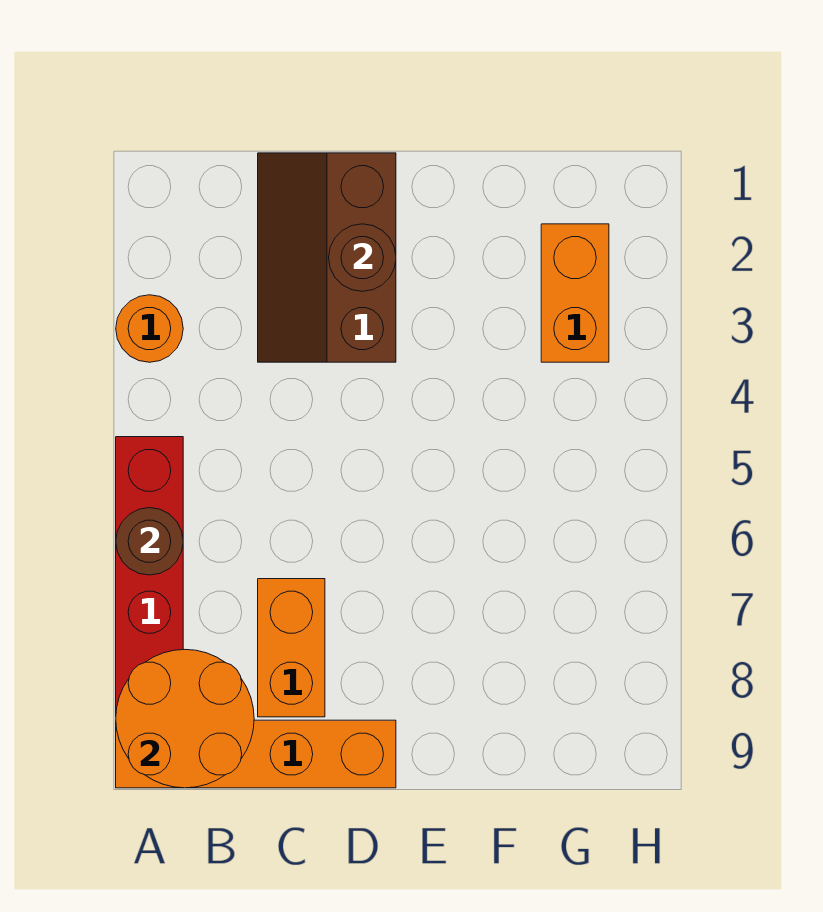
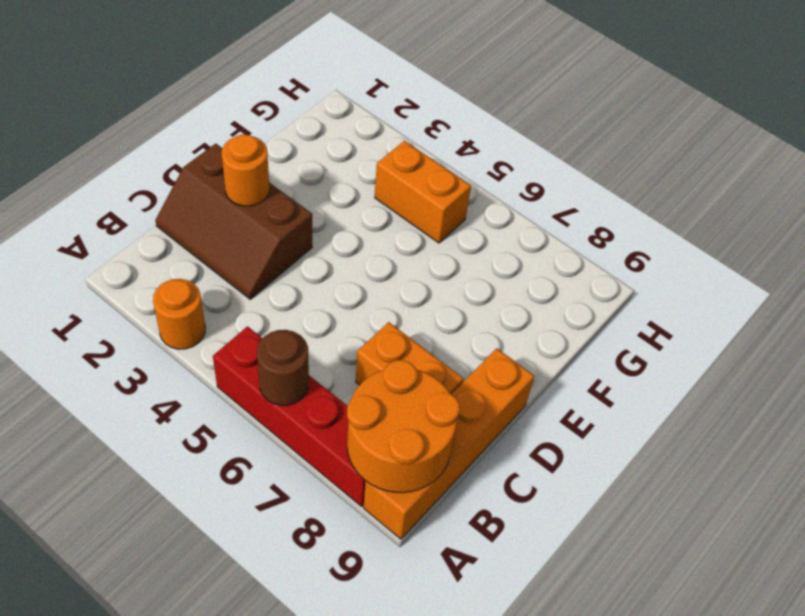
brown 1x1 round brick [329,224,396,291] -> orange 1x1 round brick [222,135,269,206]
orange 1x2 brick [541,224,609,362] -> orange 1x2 brick moved to [375,141,471,243]

